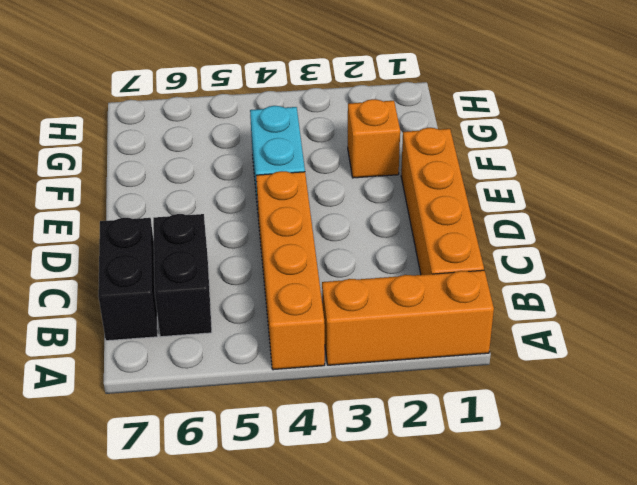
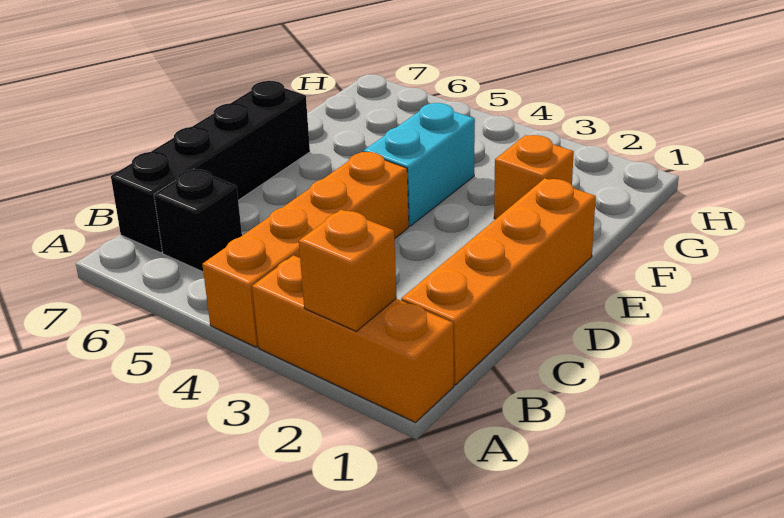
none -> orange 1x1 brick [299,210,397,331]
black 1x2 brick [153,214,212,337] -> black 1x1 brick [154,169,242,272]
black 1x2 brick [98,218,158,341] -> black 1x4 brick [111,81,310,253]

